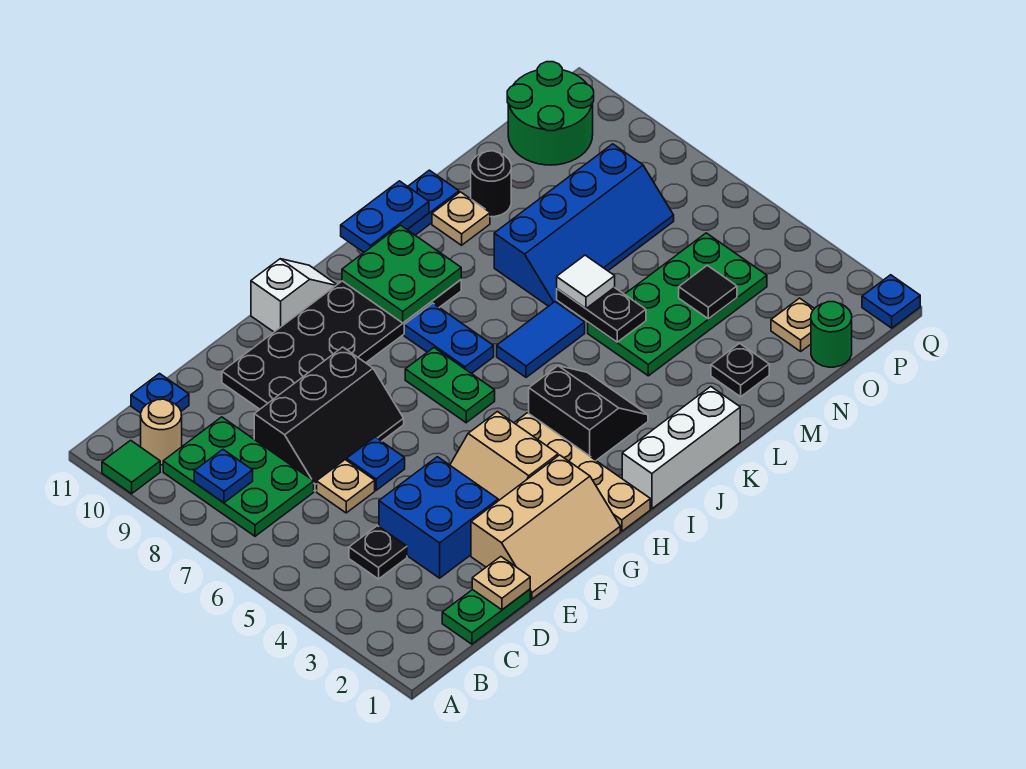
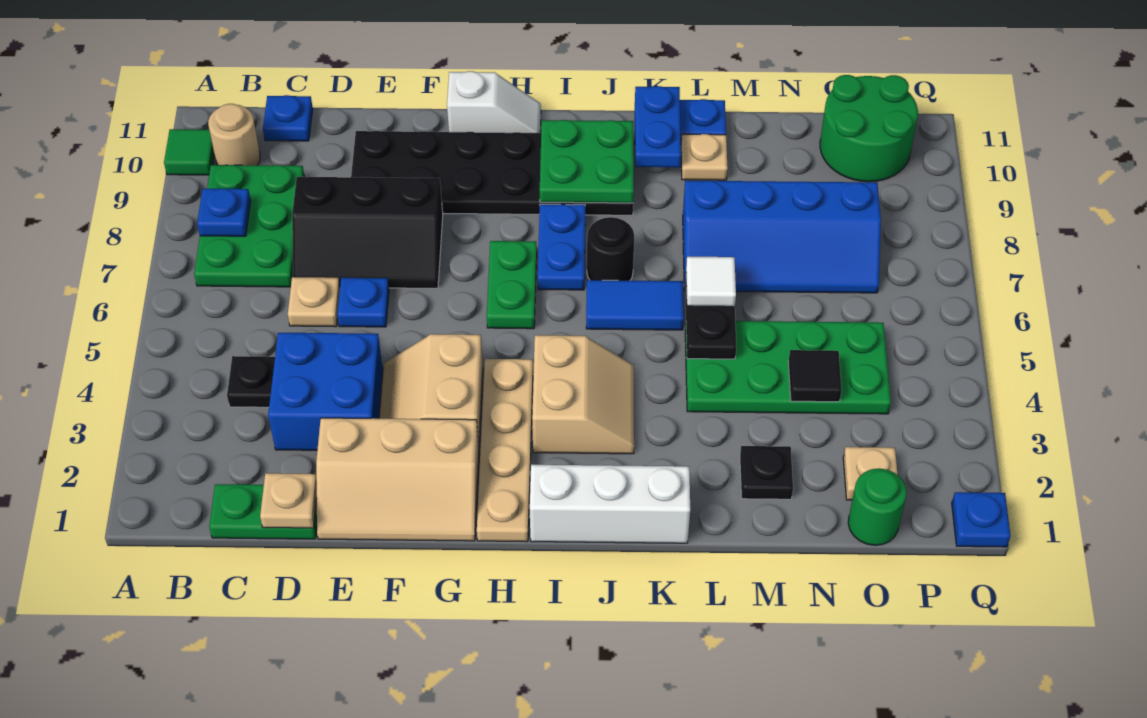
black 2x2 slope [529,366,648,460] -> tan 2x2 slope [532,335,634,454]
blue 1x2 plate [341,181,429,252] -> blue 1x2 plate turned to [635,86,681,167]
black 1x1 round brick [471,151,511,217] -> black 1x1 round brick moved to [587,217,634,281]

